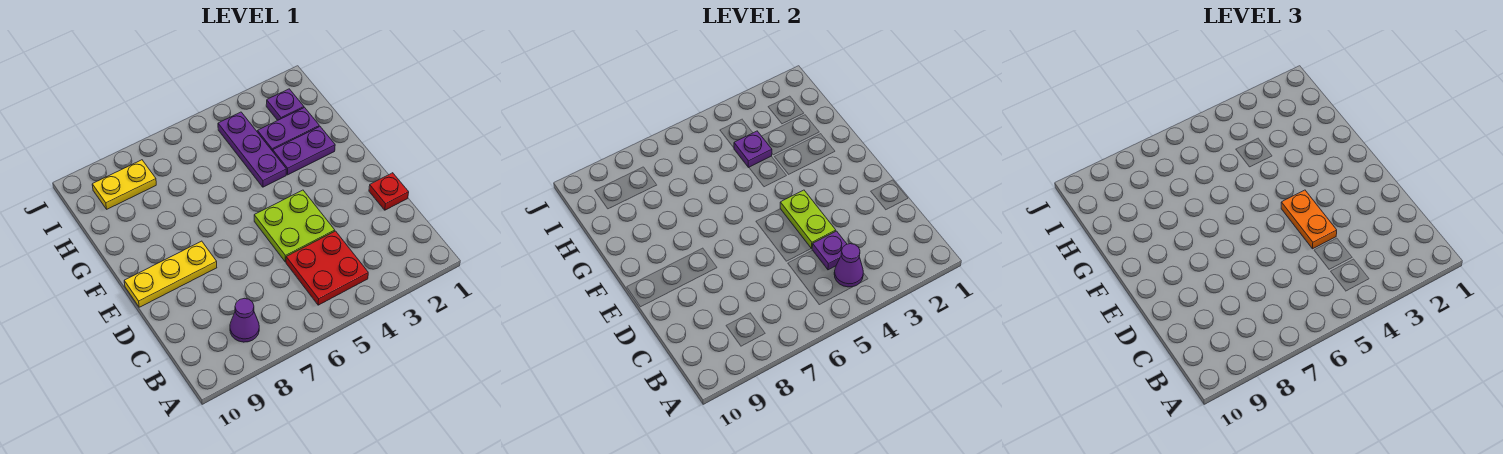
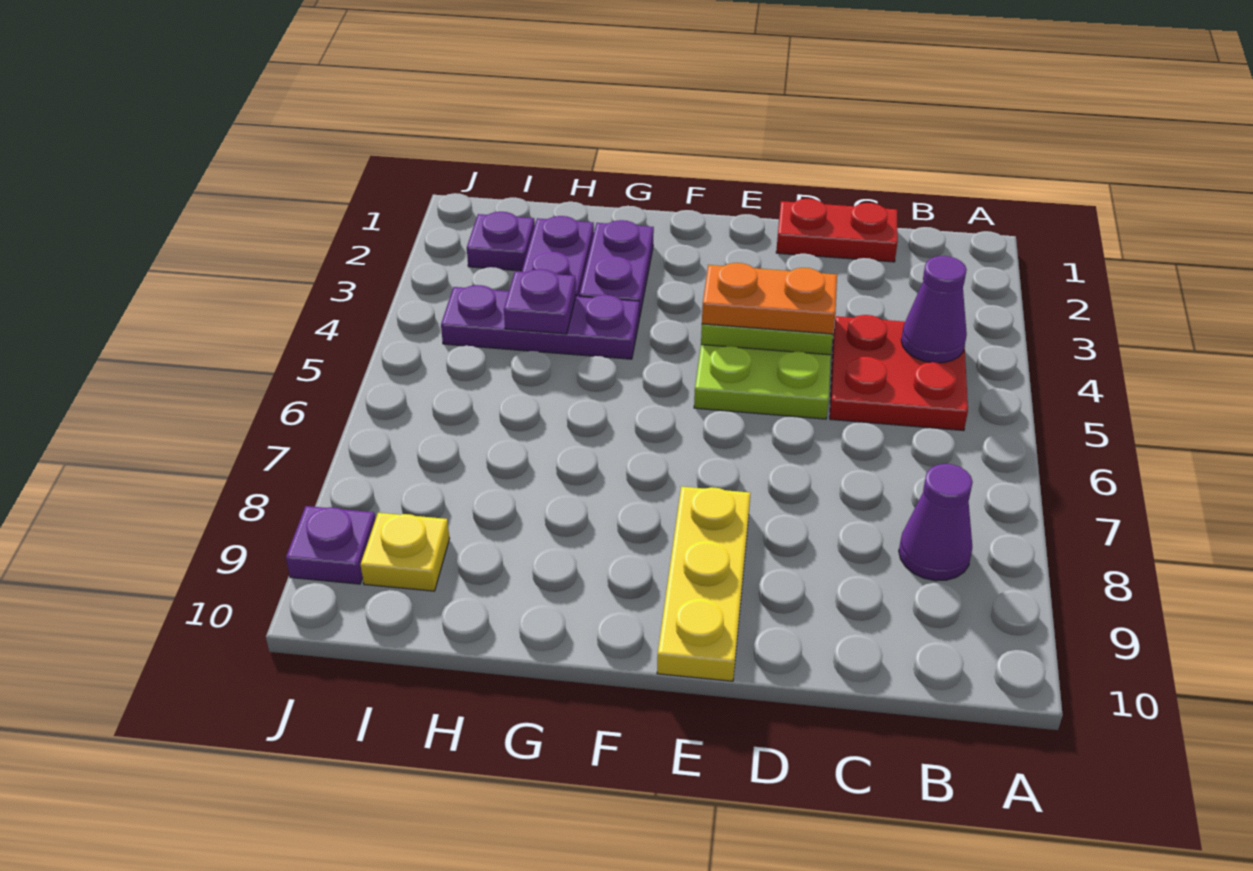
purple 1x1 plate [812,231,847,270] -> purple 1x1 plate moved to [286,506,376,584]
red 1x1 plate [369,173,409,210] -> red 1x2 plate [776,199,898,262]
yellow 1x2 plate [92,160,156,209] -> yellow 1x1 plate [361,513,450,591]

